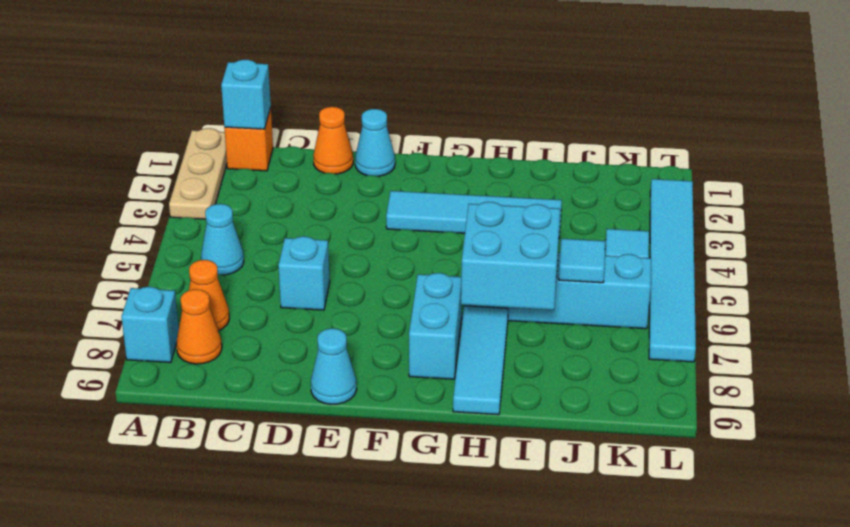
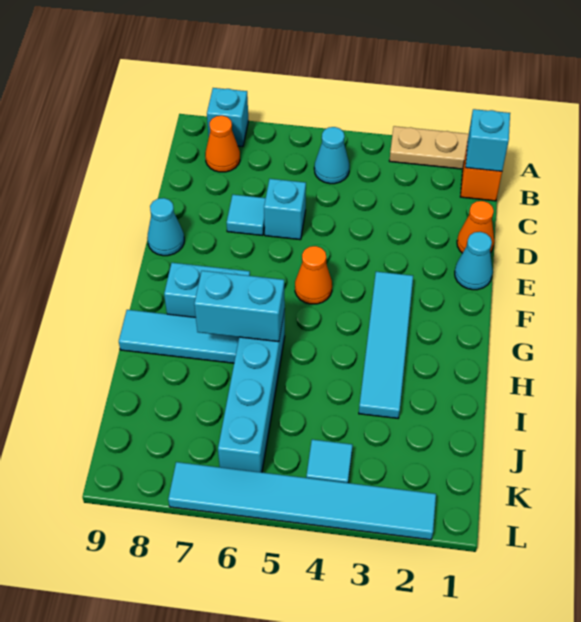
orange 1x1 cone [189,260,229,331] -> orange 1x1 cone moved to [295,246,332,304]
cyan 2x2 brick [461,202,560,310] -> cyan 1x2 brick [194,271,285,342]
cyan 1x1 tile [559,238,605,283] -> cyan 1x1 tile moved to [227,195,266,236]

